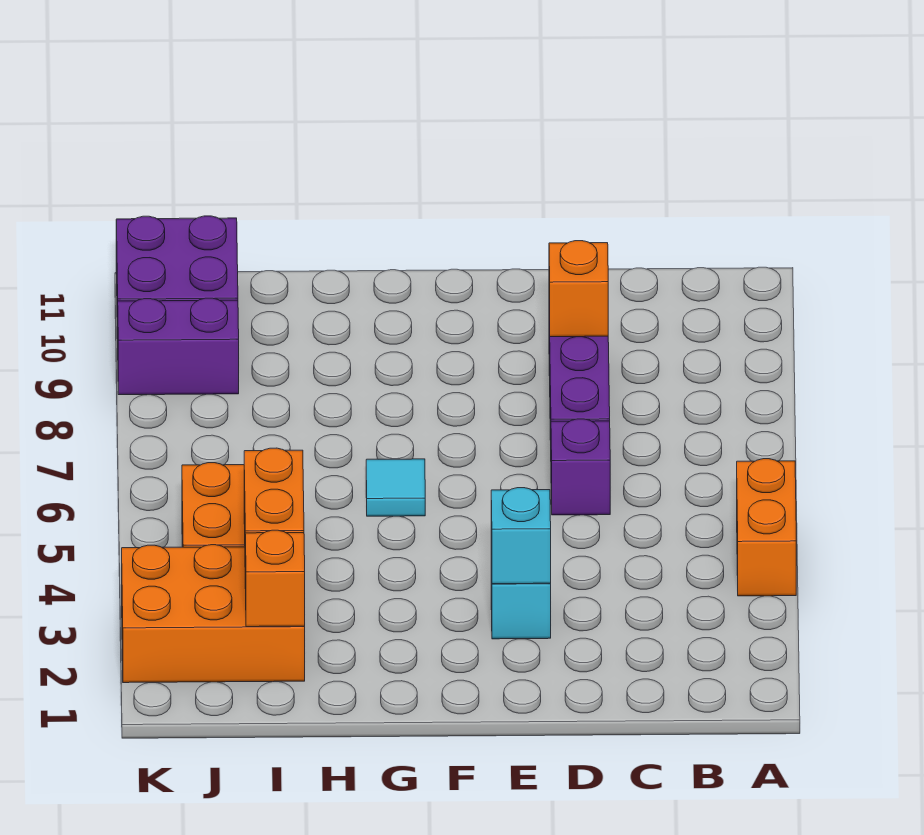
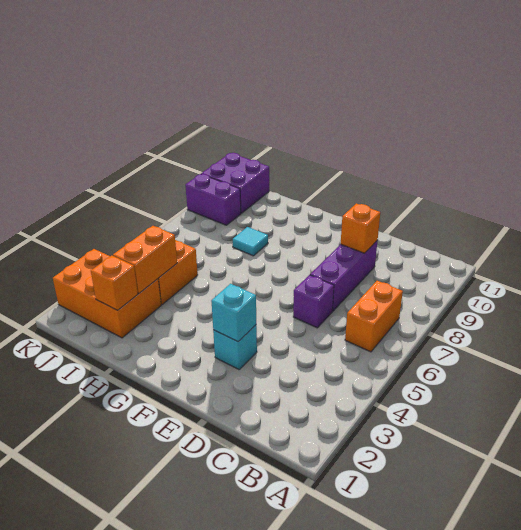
orange 1x2 brick [737,459,796,596] -> orange 1x2 brick moved to [345,281,403,352]
cyan 1x1 tile [366,459,425,516] -> cyan 1x1 tile moved to [233,227,268,256]

